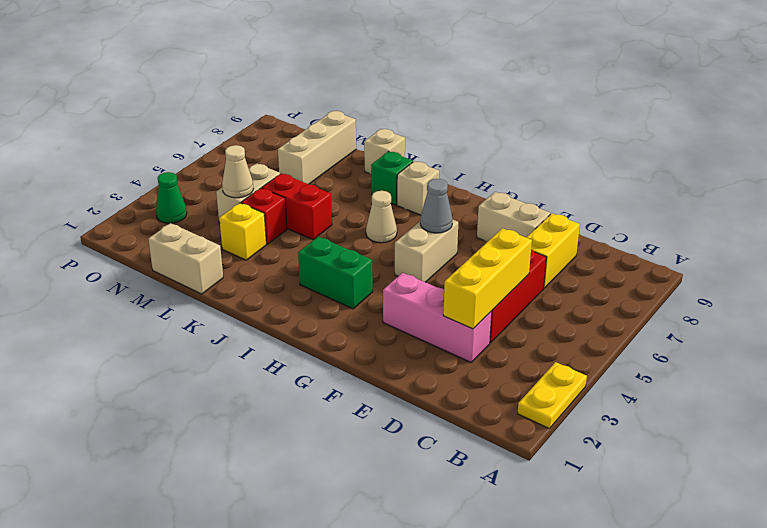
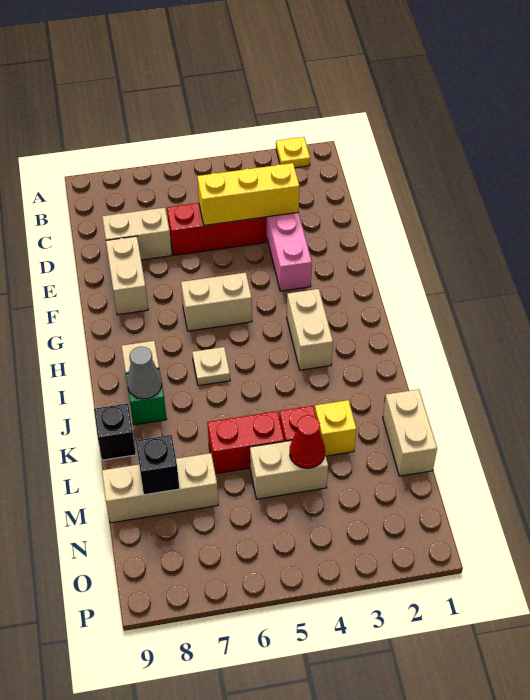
yellow 1x2 plate [517,362,587,428] -> yellow 1x1 plate [276,137,310,168]
yellow 1x2 brick [526,213,580,288] -> tan 1x2 brick [102,208,172,260]
grey 1x1 cone [420,179,453,233] -> grey 1x1 cone moved to [127,347,162,399]
green 1x2 brick [298,237,373,309] -> tan 1x2 brick [287,289,333,370]
tan 1x1 cone [366,191,397,243] -> tan 1x1 plate [192,347,230,386]
red 1x2 brick [262,173,332,239] -> red 1x2 brick turned to [207,411,284,474]
tan 1x1 brick [364,129,405,174] -> black 1x1 brick [94,403,136,460]
tan 1x1 cone [222,145,253,198] -> red 1x1 cone [290,415,325,468]
none -> black 1x1 brick [136,435,180,495]
green 1x1 cone [156,172,187,223] -> none

